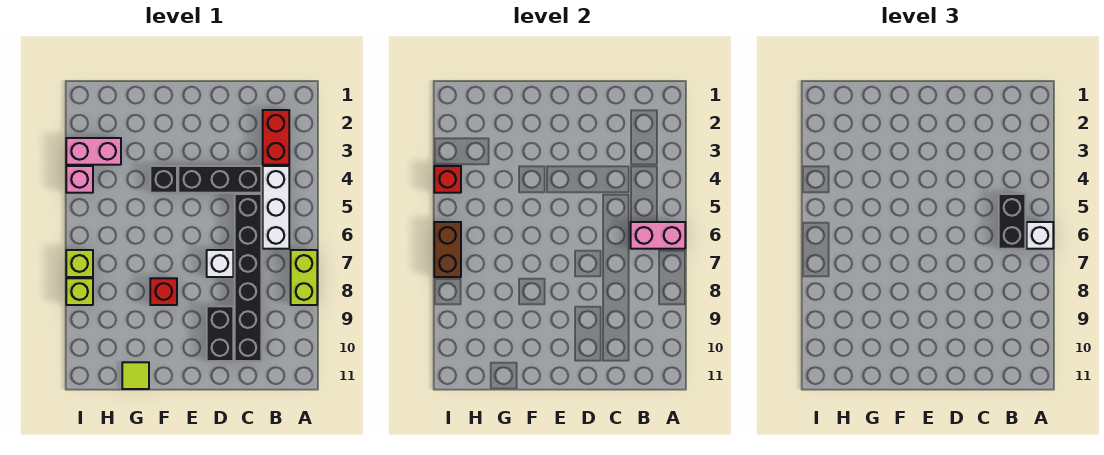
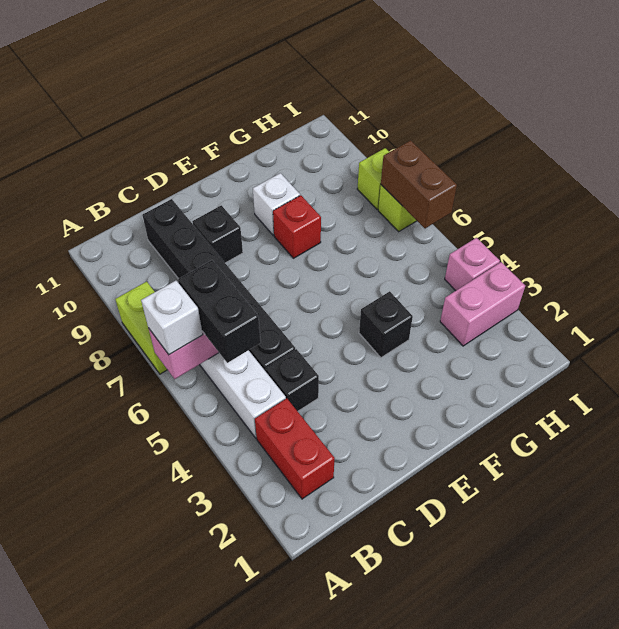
black 1x3 brick [178,166,261,193] -> black 1x1 brick [265,349,319,411]
white 1x1 brick [207,250,233,277] -> white 1x1 brick moved to [253,173,300,235]
black 1x2 brick [207,306,233,361] -> black 1x1 brick [192,205,243,263]
lime 1x1 tile [122,362,149,389] -> none
red 1x1 brick [434,166,461,193] -> none

